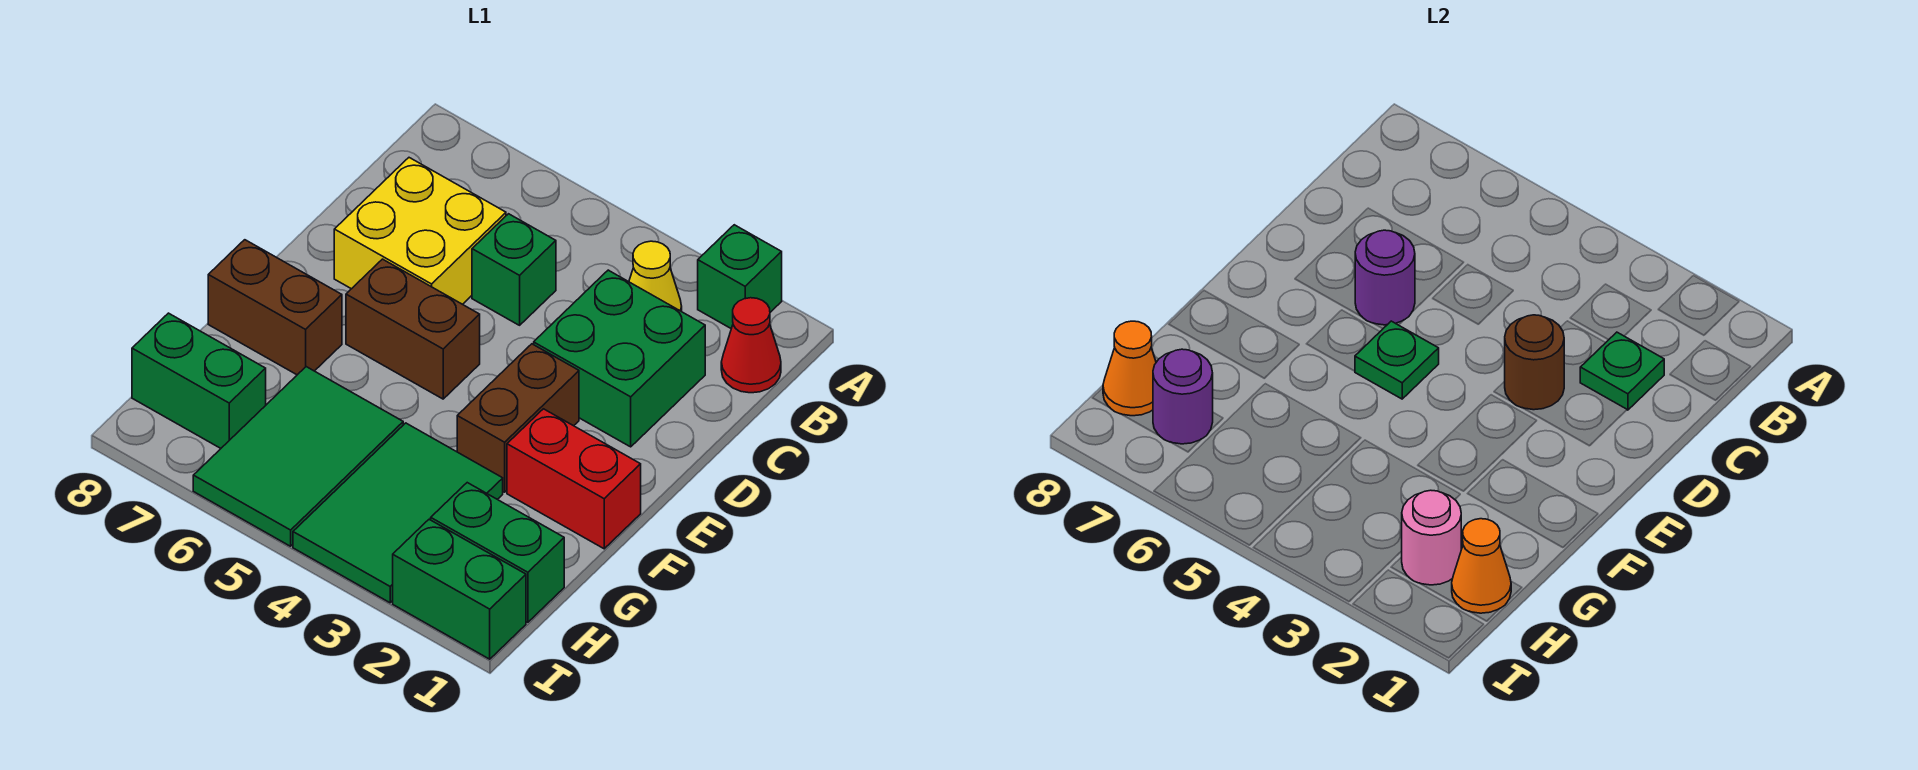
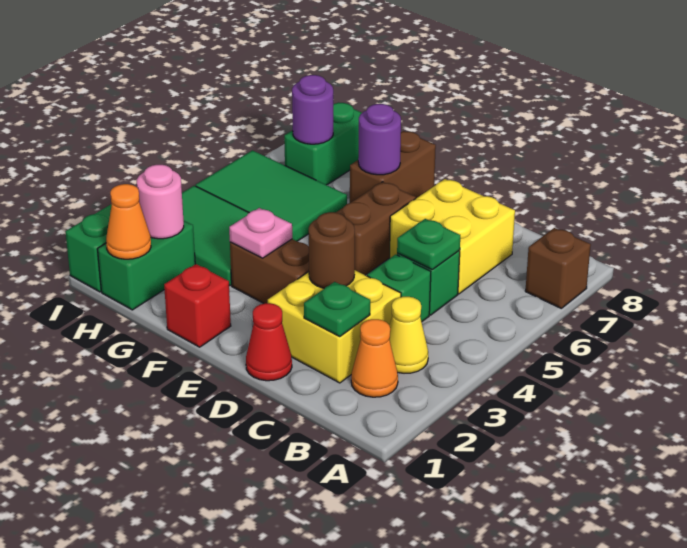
green 1x1 brick [698,225,782,329] -> green 1x1 brick moved to [367,254,431,322]
none -> brown 1x1 brick [525,228,591,308]
red 1x1 cone [721,298,781,393] -> red 1x1 cone moved to [246,303,292,381]
green 2x2 brick [534,270,705,447] -> yellow 2x2 brick [268,270,401,383]
purple 1x1 round brick [1355,230,1415,325] -> purple 1x1 round brick moved to [358,104,401,175]
green 1x1 plate [1355,321,1439,399] -> green 1x1 plate moved to [397,219,460,269]
red 1x2 brick [507,409,641,549] -> red 1x1 brick [164,264,231,347]
none -> pink 1x1 plate [229,208,292,258]
orange 1x1 cone [1103,321,1156,416] -> orange 1x1 cone moved to [351,319,398,397]

